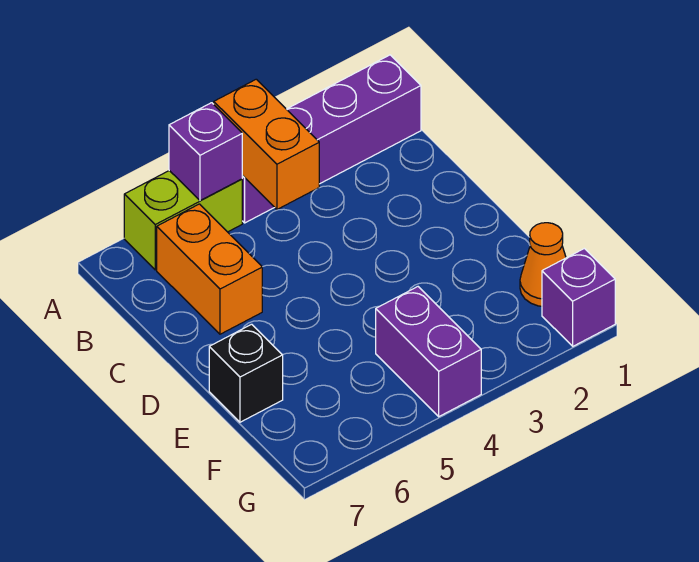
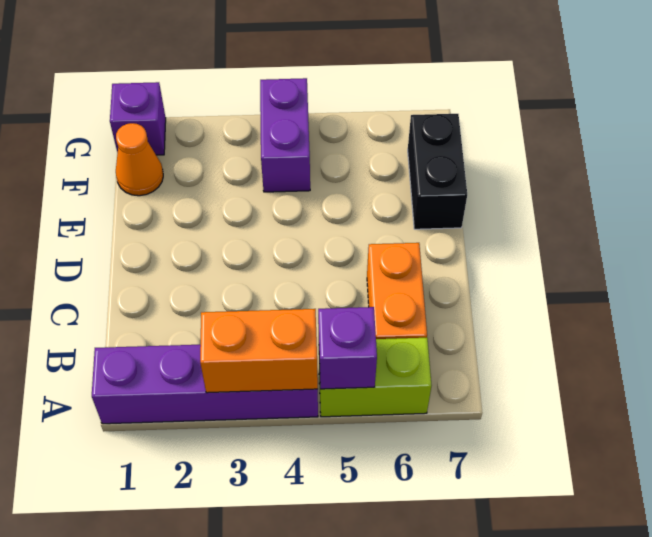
orange 1x2 brick [214,79,319,209] -> orange 1x2 brick turned to [200,309,318,393]
black 1x1 brick [209,324,283,422] -> black 1x2 brick [408,114,467,229]

